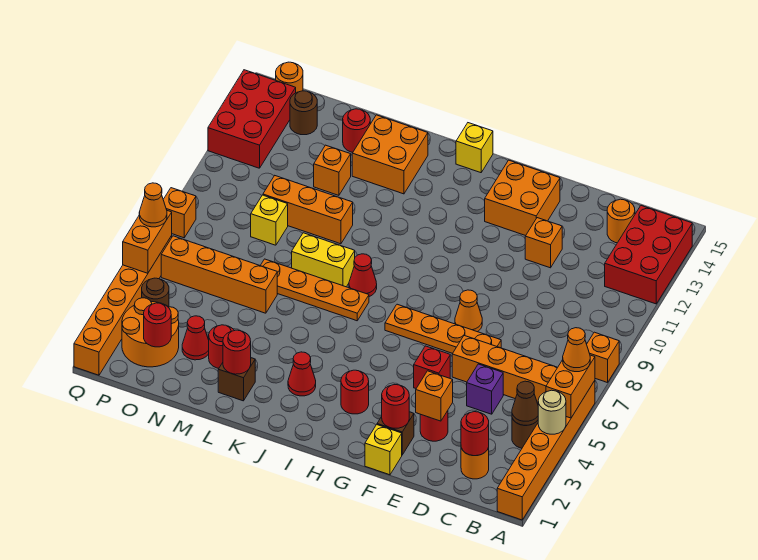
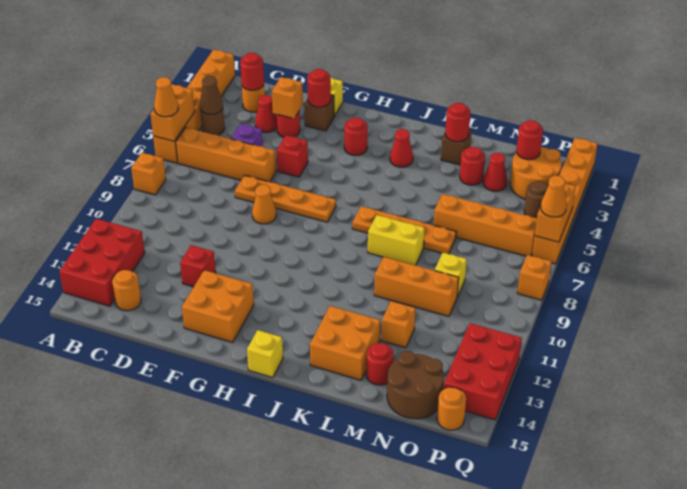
tan 1x1 round brick [538,390,566,434] -> none
orange 1x1 brick [525,218,562,268] -> red 1x1 brick [180,245,216,287]
red 1x1 cone [349,254,377,297] -> red 1x1 cone moved to [255,95,277,133]
brown 1x1 round brick [290,91,317,135] -> brown 2x2 round brick [387,351,444,419]

